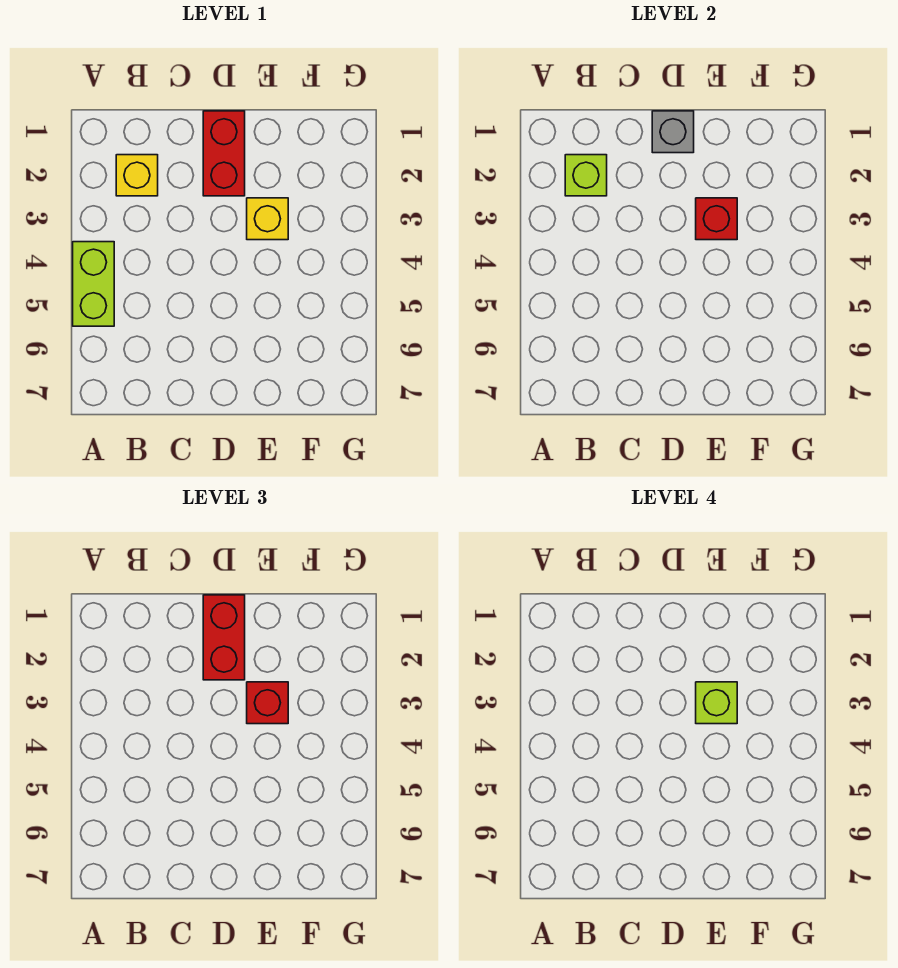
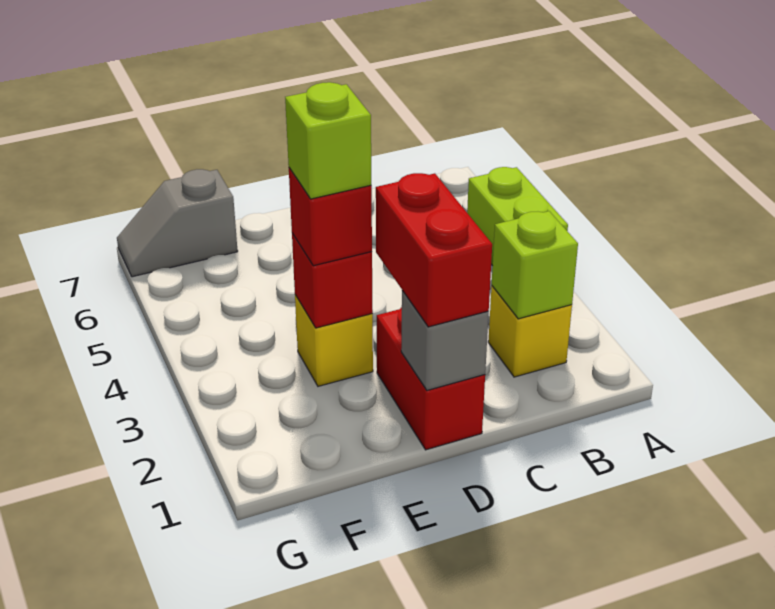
none -> grey 1x2 slope [117,169,238,277]

